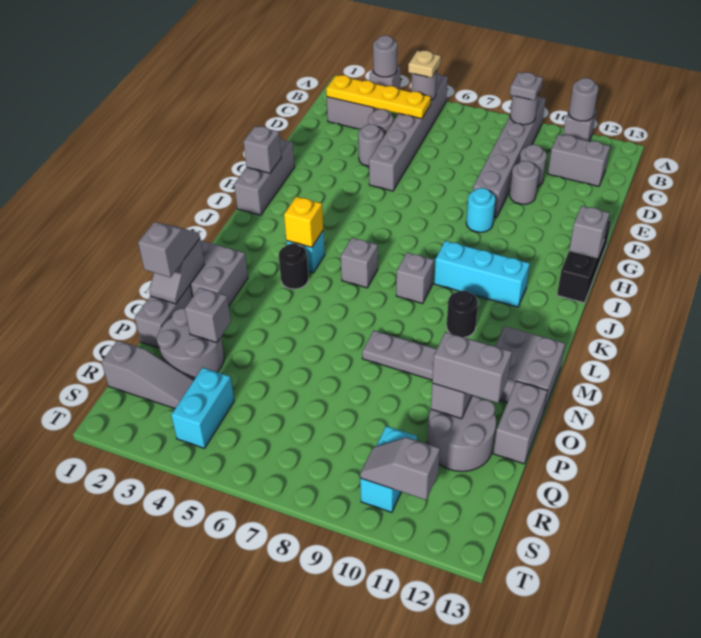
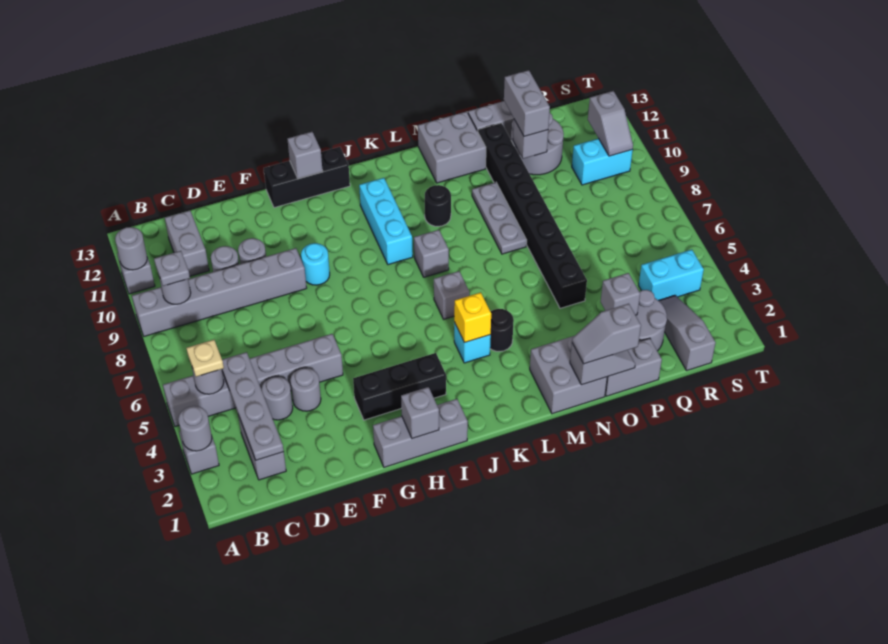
yellow 1x4 plate [326,75,431,119] -> grey 1x4 plate [222,352,284,460]
none -> black 1x3 brick [353,353,446,420]
none -> black 1x8 brick [478,123,587,308]

